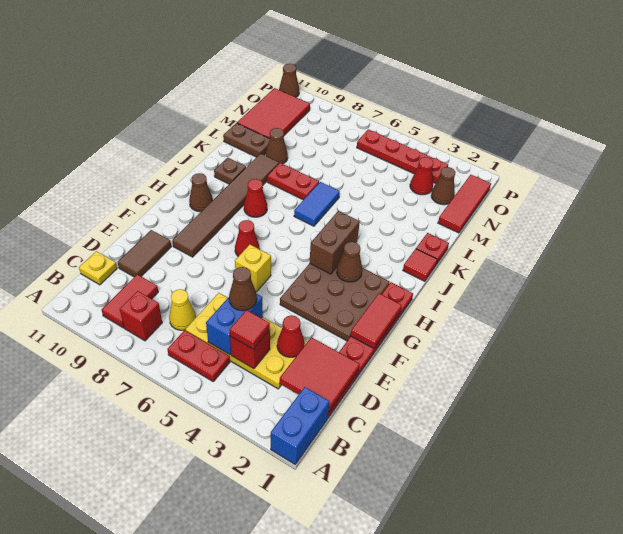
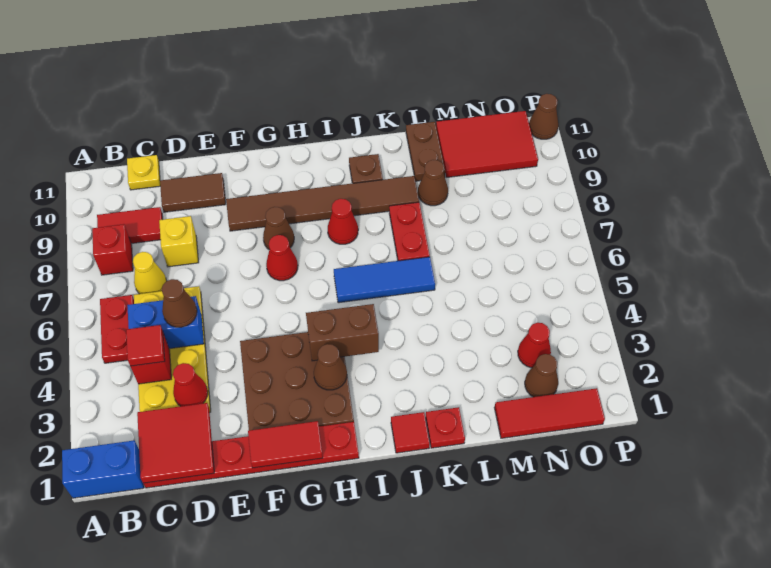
yellow 1x1 brick [235,245,271,292] -> yellow 1x1 brick moved to [159,216,199,267]
brown 1x1 cone [189,173,213,212] -> brown 1x1 cone moved to [263,207,294,250]
blue 1x2 tile [294,182,340,226] -> blue 1x3 tile [334,257,435,303]
red 1x4 plate [357,129,448,183] -> none

